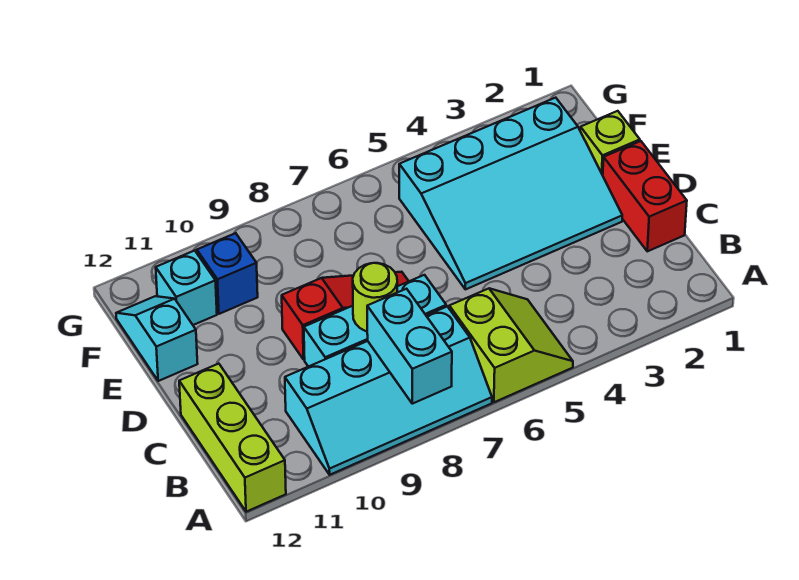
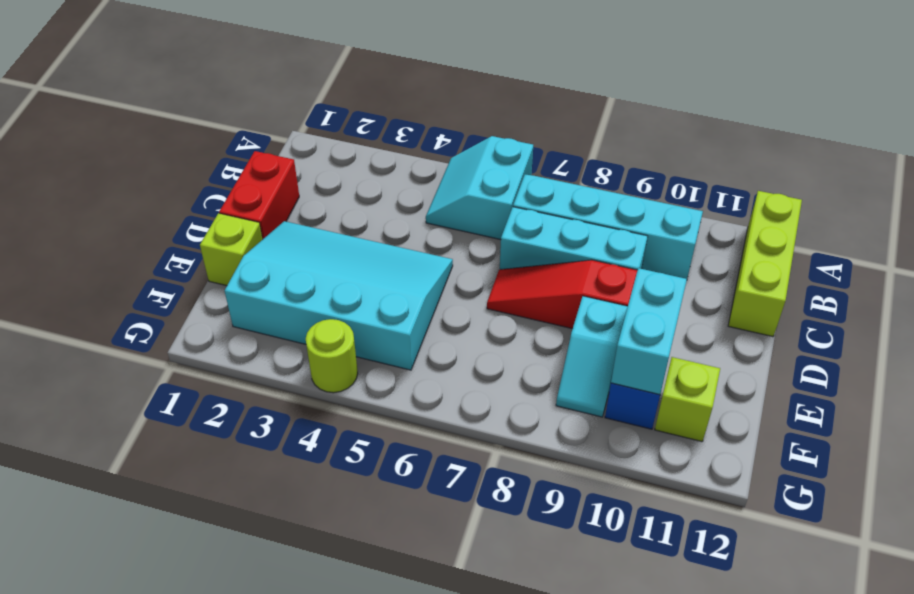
lime 2x2 slope [449,289,573,402] -> cyan 2x2 slope [426,136,533,240]
cyan 1x2 brick [367,289,452,404] -> cyan 1x2 brick moved to [611,268,687,395]
lime 1x1 round brick [353,263,397,331] -> lime 1x1 round brick moved to [306,319,358,393]
cyan 1x2 slope [116,296,198,381] -> cyan 1x2 slope moved to [556,296,628,417]
cyan 1x1 brick [156,251,217,325] -> lime 1x1 brick [655,357,720,442]

